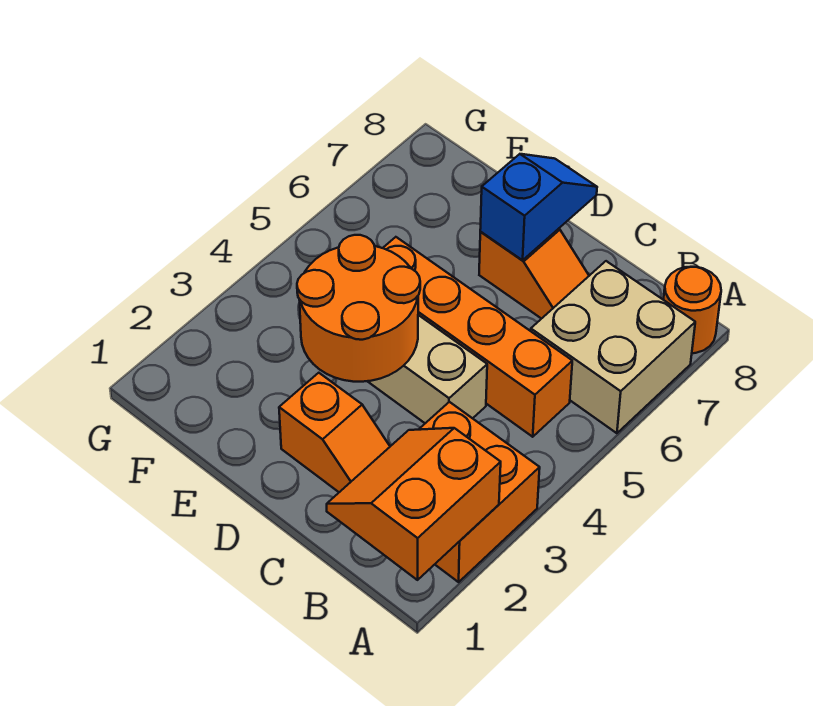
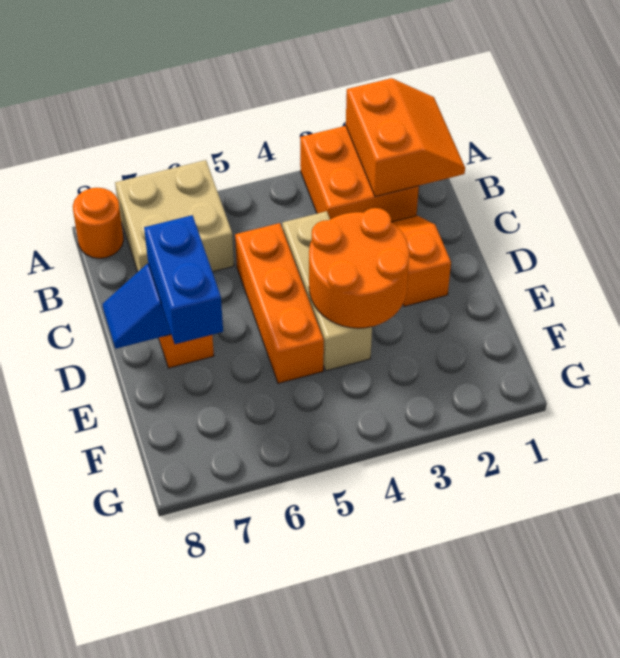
orange 2x2 slope [327,428,501,580] -> orange 2x2 slope turned to [346,78,465,197]
orange 1x4 brick [383,237,572,437] -> orange 1x3 brick [235,223,324,383]
none -> blue 1x2 brick [144,215,223,344]

